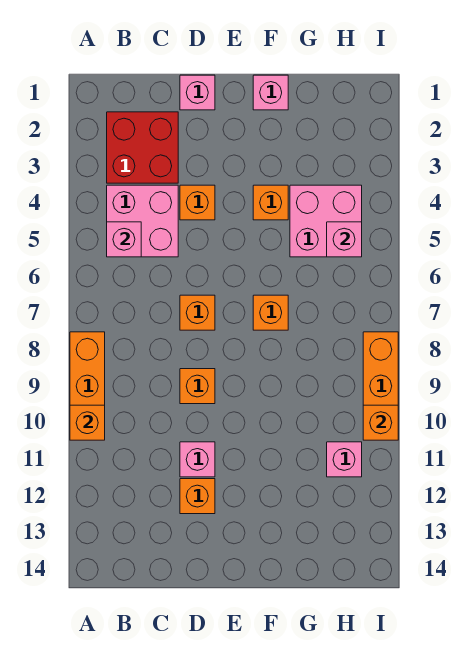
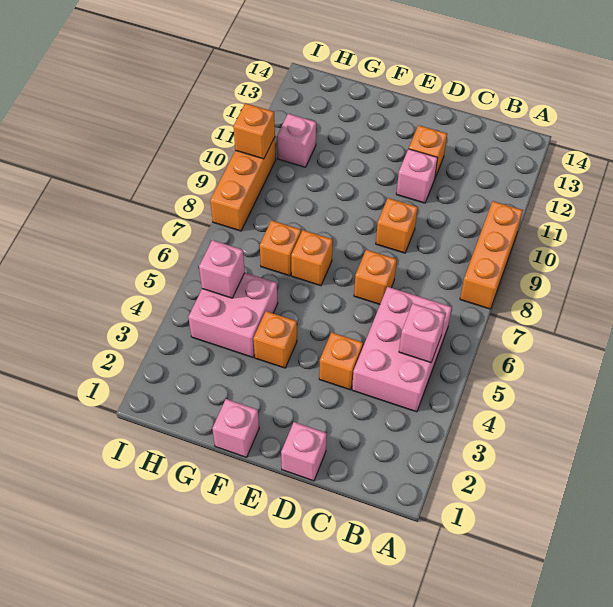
orange 1x1 brick [70,405,105,440] -> orange 1x1 brick moved to [260,220,301,276]
red 2x2 brick [107,112,178,183] -> none
pink 2x2 brick [107,185,178,257] -> pink 2x3 brick [352,287,452,412]

